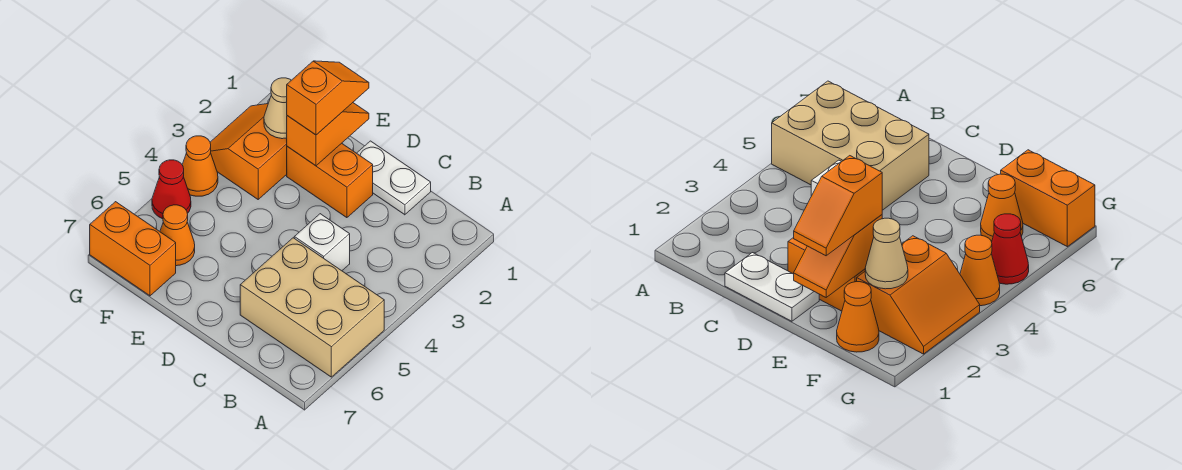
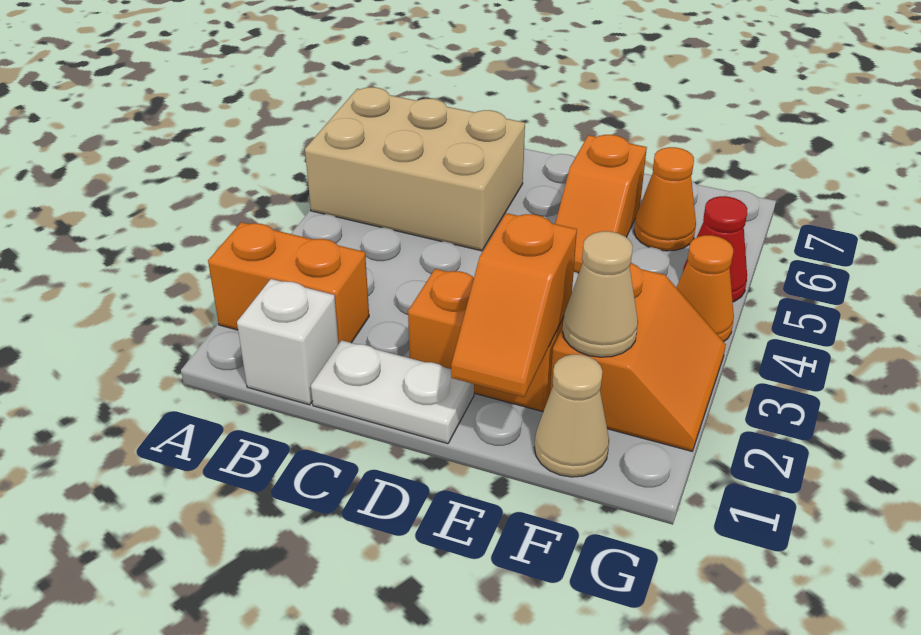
white 1x1 brick [294,214,350,271] -> white 1x1 brick moved to [237,279,339,405]
orange 1x2 slope [287,61,369,135] -> orange 1x2 slope moved to [555,135,647,273]
orange 1x1 cone [837,282,879,352] -> tan 1x1 cone [534,354,609,477]
orange 1x2 brick [90,202,176,296] -> orange 1x2 brick moved to [208,222,369,343]

